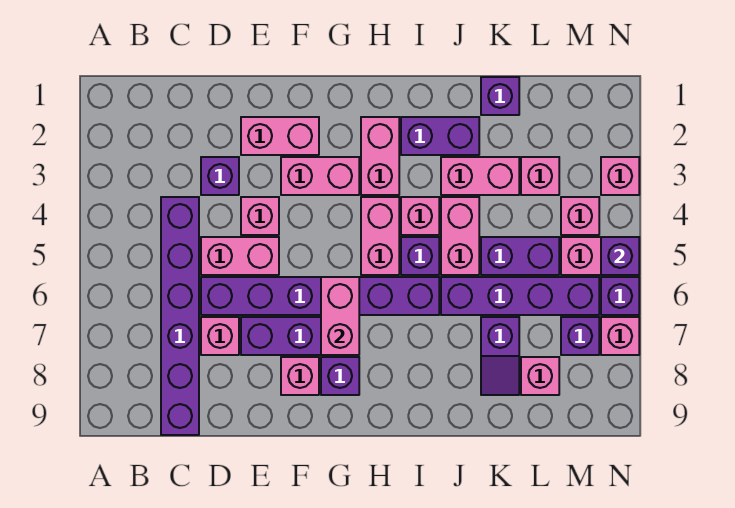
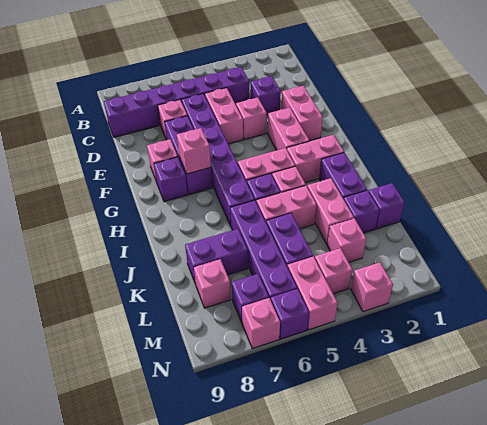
pink 1x2 brick [321,277,359,355] -> pink 1x1 brick [177,128,211,174]
purple 1x2 slope [481,317,519,395] -> purple 1x2 brick [185,229,248,284]
purple 1x1 brick [601,237,639,275] -> purple 1x1 brick moved to [344,190,379,233]

